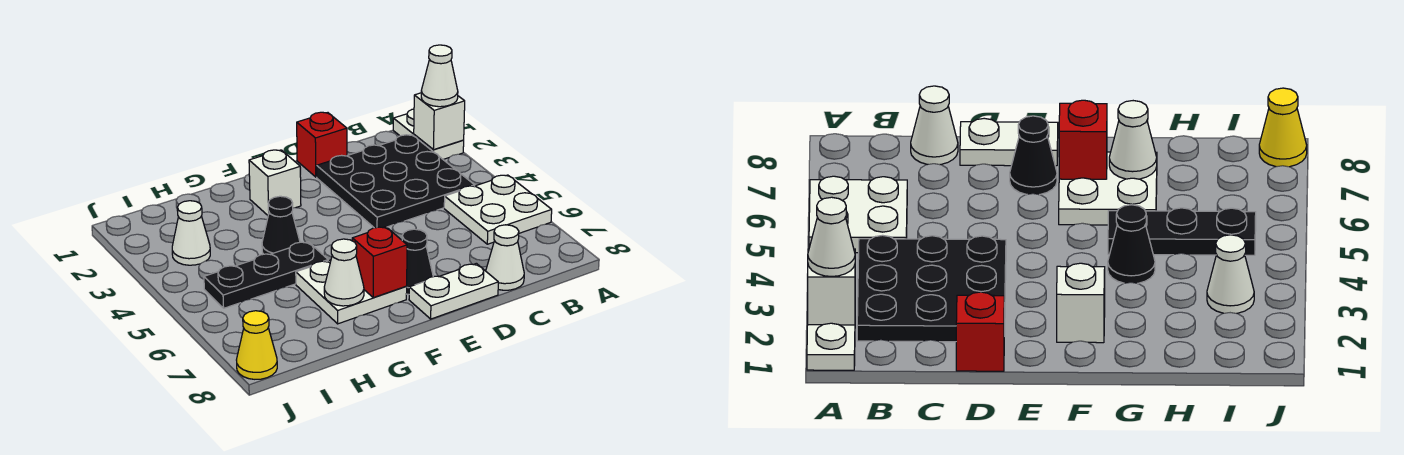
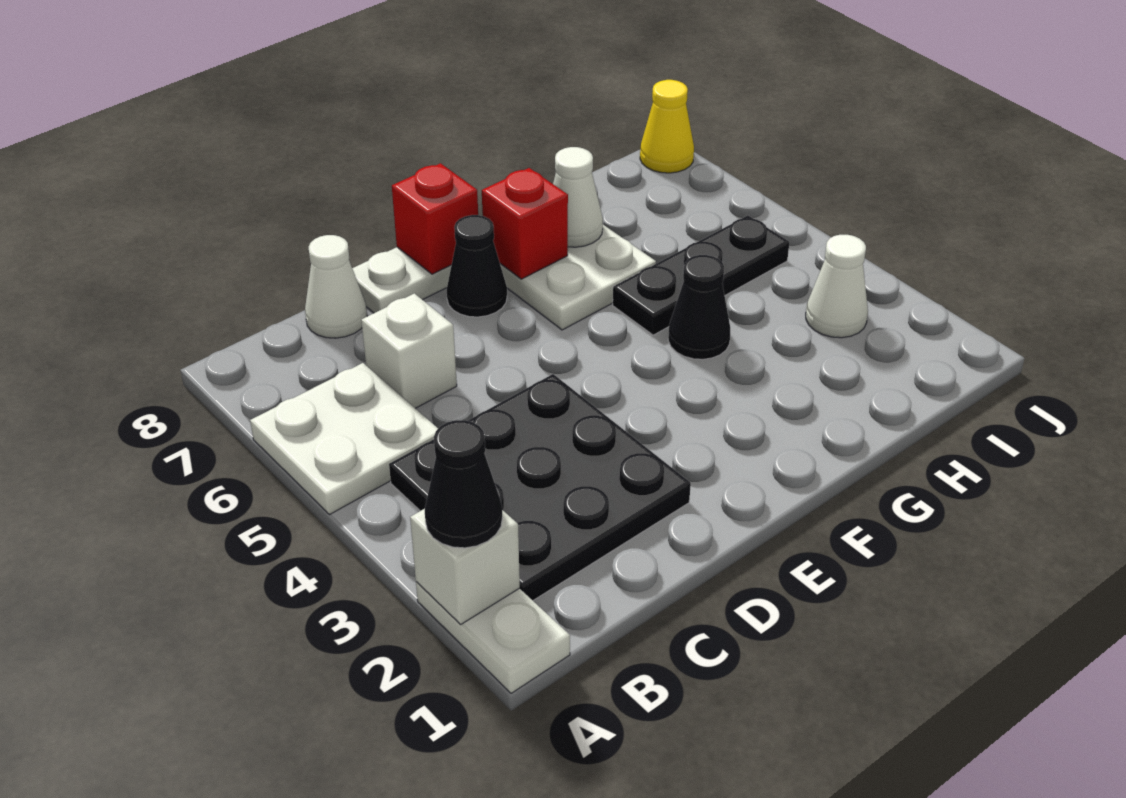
white 1x1 cone [421,45,458,107] -> black 1x1 cone [425,420,502,548]
red 1x1 brick [297,112,347,177] -> red 1x1 brick moved to [392,163,478,274]
white 1x1 brick [249,150,301,215] -> white 1x1 brick moved to [361,293,457,408]

